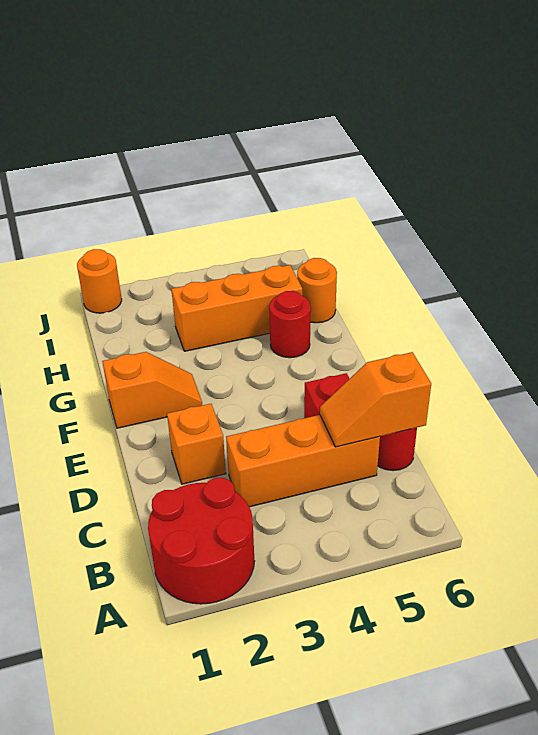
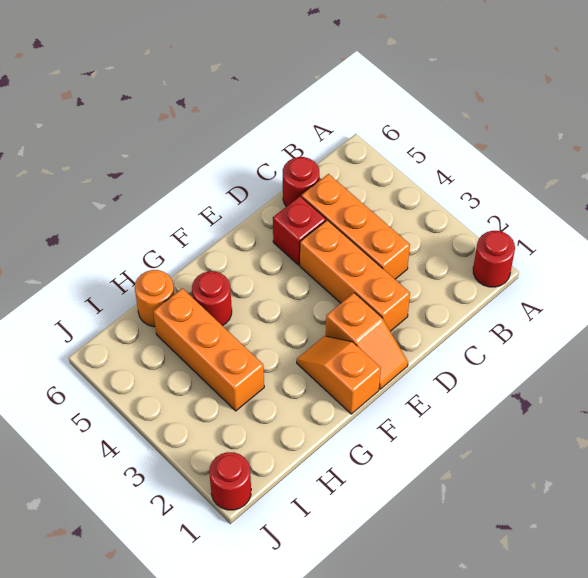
red 2x2 round brick [148,478,255,604] -> red 1x1 round brick [473,231,515,287]
orange 1x2 slope [320,352,431,447] -> orange 1x2 slope moved to [326,293,408,389]
orange 1x1 brick [167,404,226,484] -> orange 1x3 brick [300,220,410,331]
orange 1x1 round brick [77,249,122,313] -> red 1x1 round brick [209,452,251,510]

